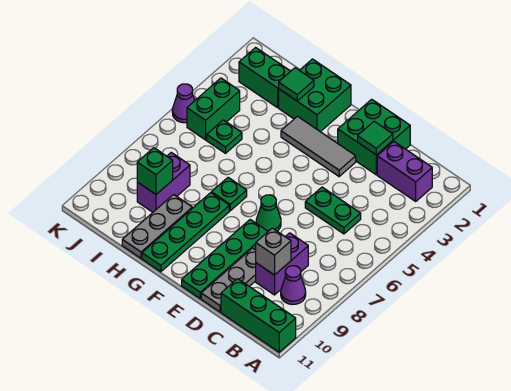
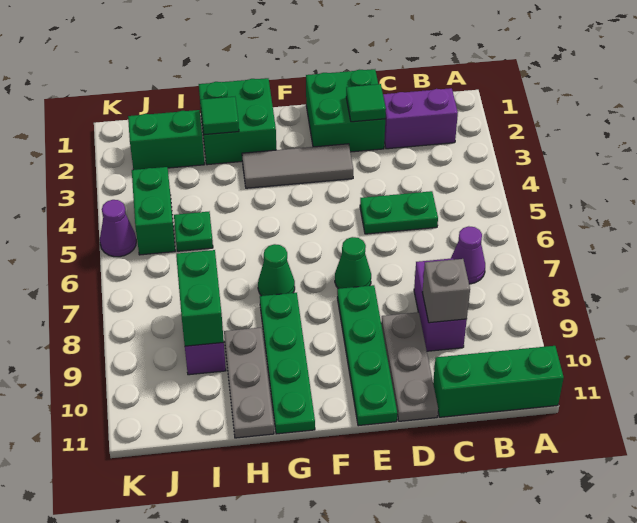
purple 1x1 cone [281,266,306,305] -> purple 1x1 cone moved to [451,226,485,284]
green 1x1 plate [211,178,247,211] -> green 1x1 cone [258,244,295,296]
green 1x1 brick [137,148,173,194] -> green 1x2 brick [176,250,224,346]

